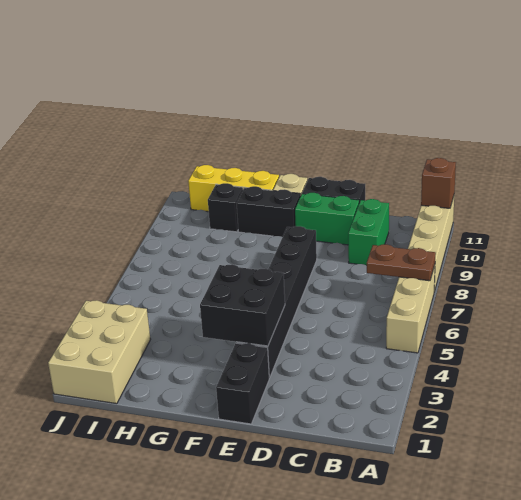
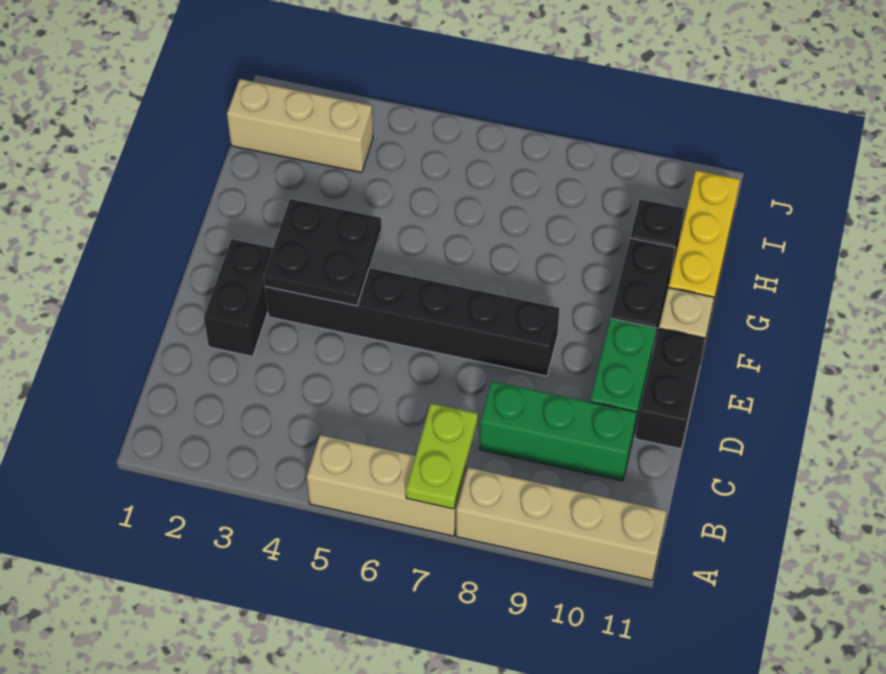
brown 1x2 plate [366,244,436,281] -> lime 1x2 plate [406,403,478,509]
brown 1x1 brick [421,158,456,208] -> none
green 1x2 brick [348,199,389,265] -> green 1x3 brick [480,381,637,481]
black 1x2 brick [216,343,269,424] -> black 1x2 brick turned to [204,239,273,357]
black 2x2 brick [200,264,285,346] -> black 2x2 plate [264,199,382,306]
tan 2x3 brick [48,300,151,404] -> tan 1x3 brick [227,79,373,173]

